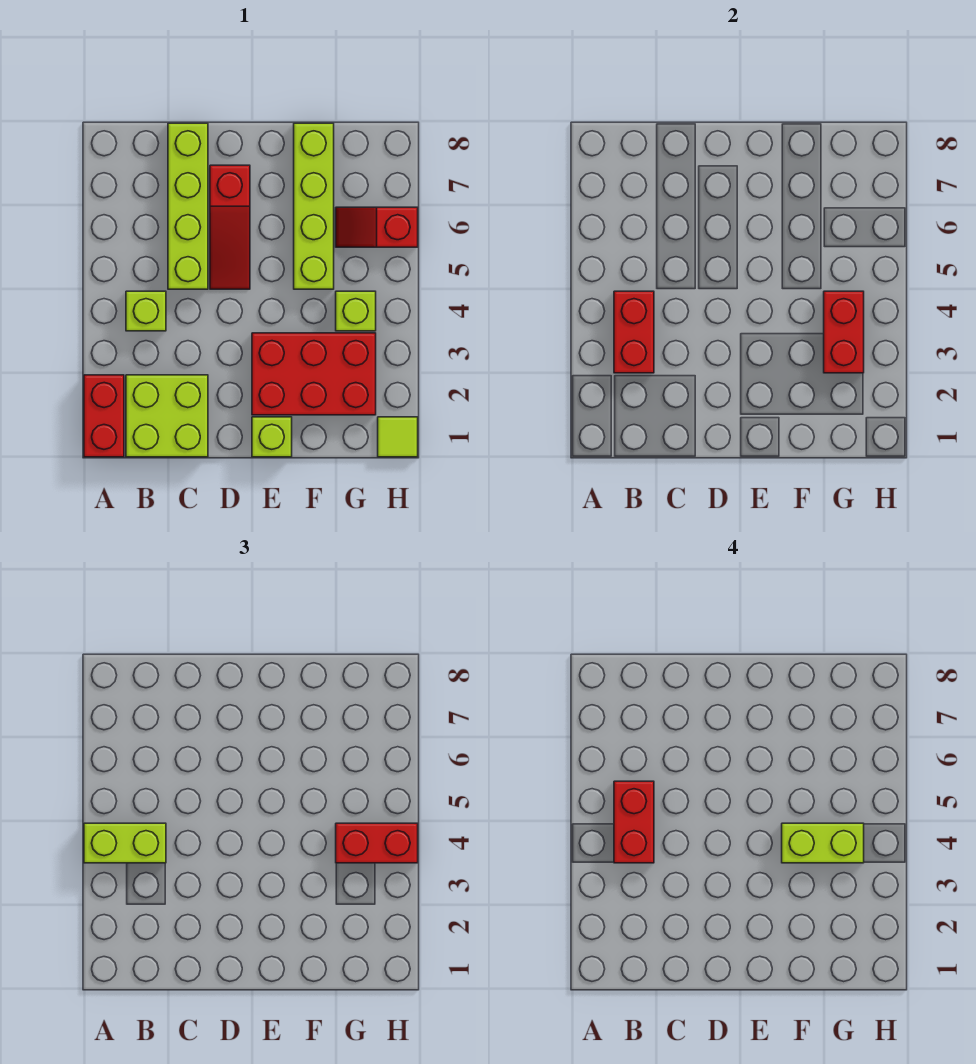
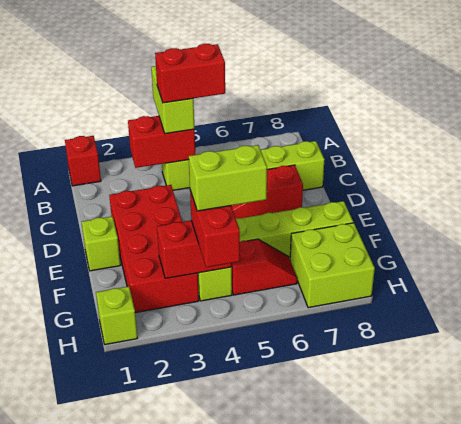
red 1x2 brick [84,375,124,457] -> red 1x1 brick [65,136,101,186]
lime 2x2 brick [126,375,208,457] -> lime 2x2 brick moved to [290,223,375,308]
red 2x3 brick [252,333,376,415] -> red 2x4 brick [109,185,199,313]
lime 1x2 brick [782,823,864,863] -> lime 1x2 brick turned to [189,145,267,211]
red 1x2 slope [336,207,418,247] -> red 1x2 slope turned to [232,239,297,295]
lime 1x1 tile [378,417,418,457] -> lime 1x1 brick [96,286,137,345]

